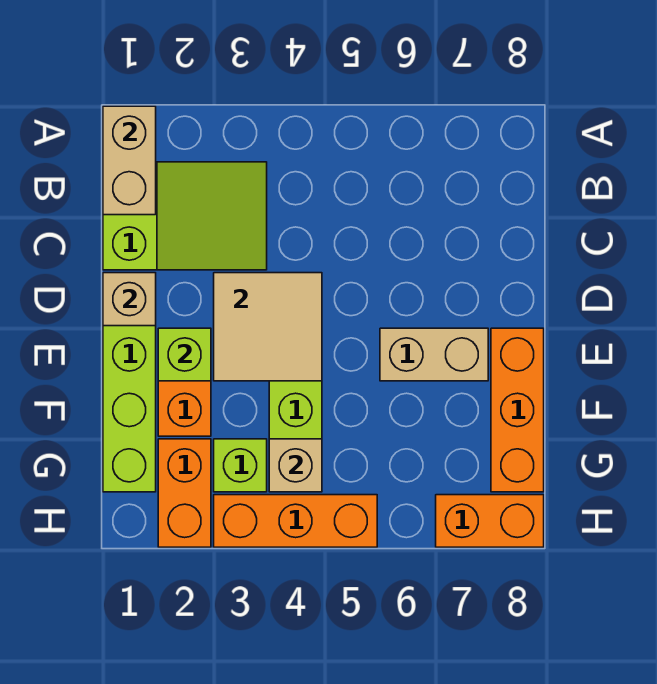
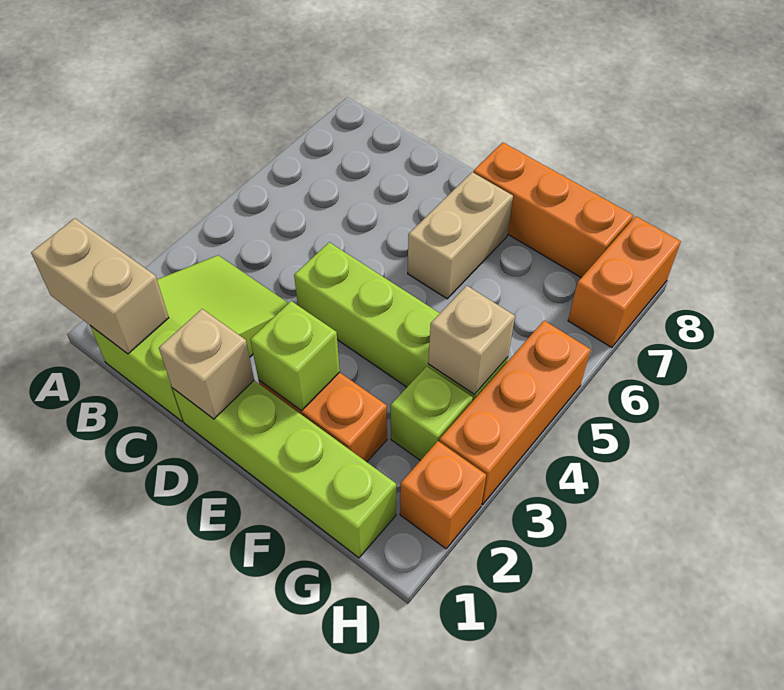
tan 2x2 tile [214,273,322,381] -> none
orange 1x2 brick [158,439,211,547] -> orange 1x1 brick [400,441,486,549]

